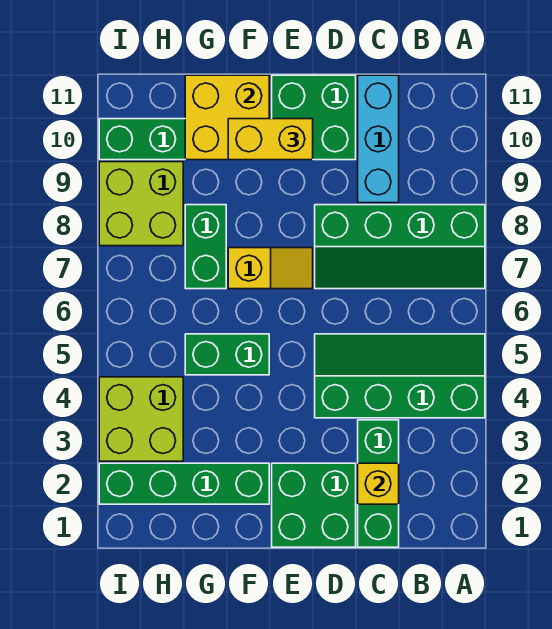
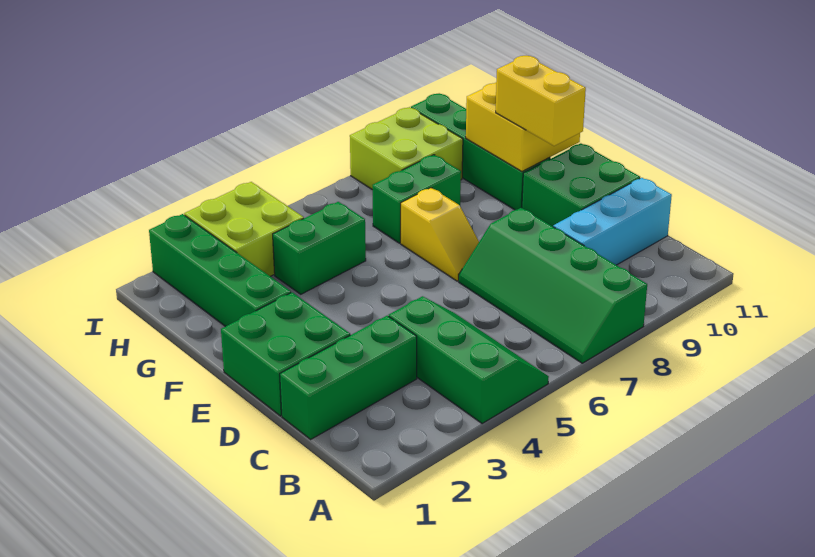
green 2x4 slope [315,334,485,418] -> green 2x3 slope [389,296,549,424]
yellow 1x1 brick [358,463,399,504] -> none
green 1x2 brick [185,334,269,375] -> green 1x2 brick turned to [273,202,366,294]

